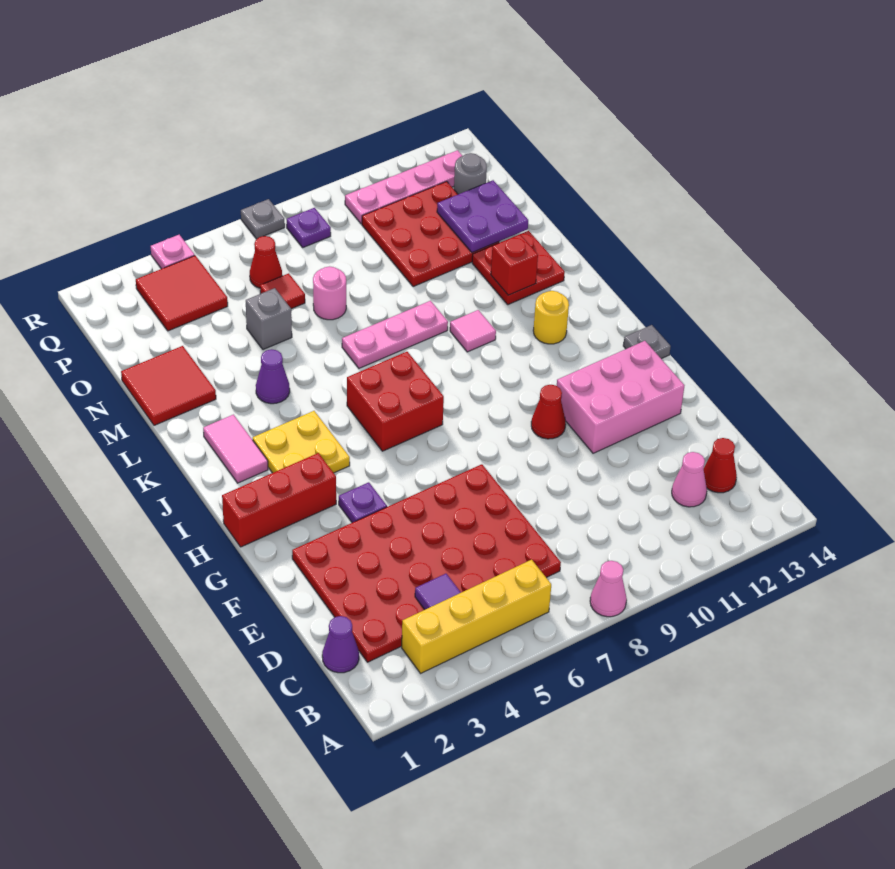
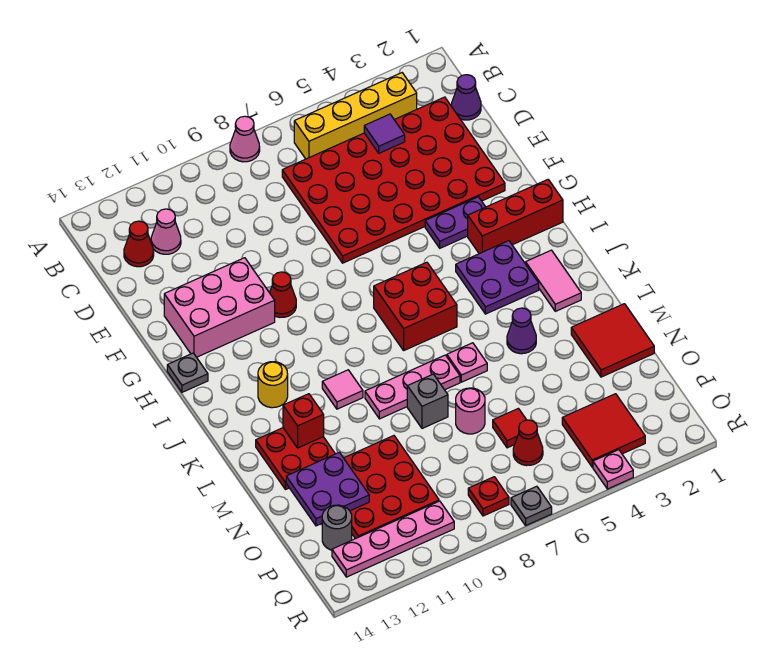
purple 1x1 plate [339,482,387,523] -> purple 1x2 plate [425,197,485,248]
yellow 2x2 plate [253,411,350,473] -> purple 2x2 plate [456,241,539,314]
none -> pink 1x1 plate [447,343,487,382]
grey 1x1 brick [246,288,292,350] -> grey 1x1 brick moved to [407,374,448,428]
purple 1x1 plate [287,208,331,247] -> red 1x1 plate [468,477,509,516]

